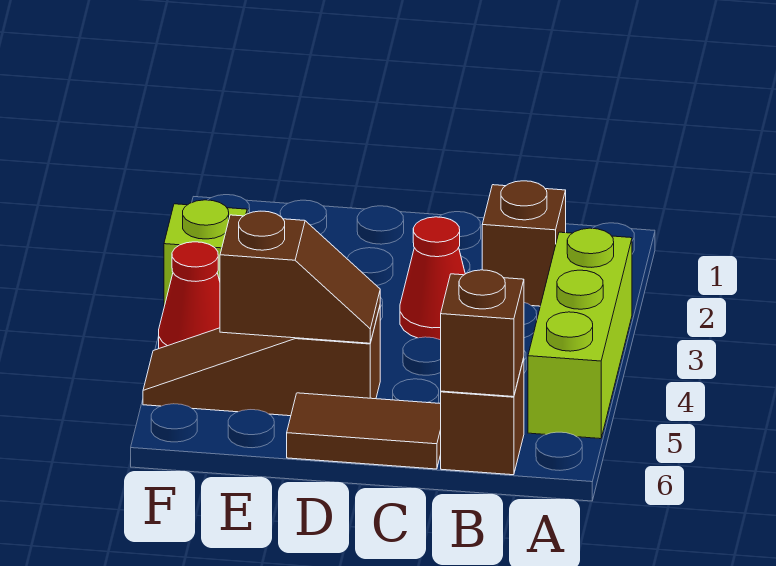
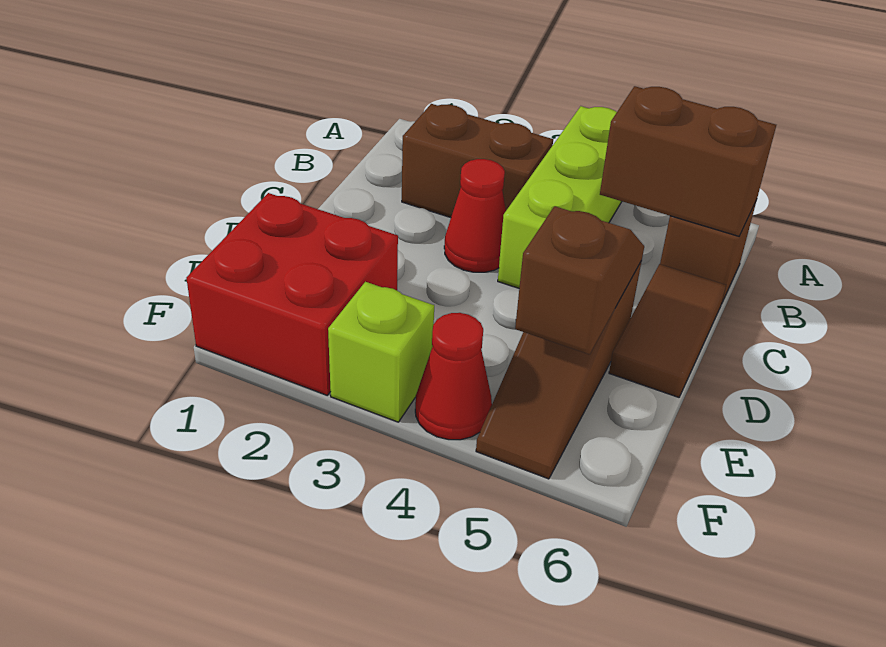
lime 1x3 brick [528,228,632,439] -> lime 1x3 brick turned to [498,106,622,288]
brown 1x1 brick [482,181,566,306] -> brown 1x2 brick [402,104,553,218]
brown 1x1 brick [441,270,524,397] -> brown 1x2 brick [600,86,776,236]
none -> red 2x2 brick [186,193,398,395]

